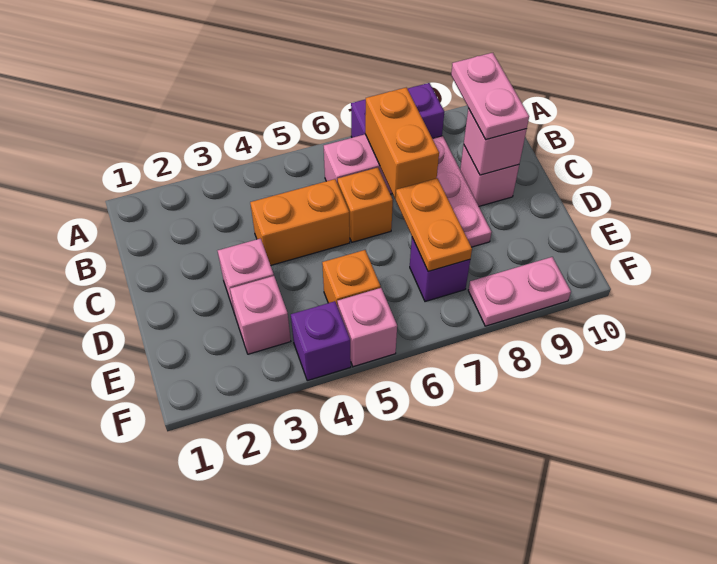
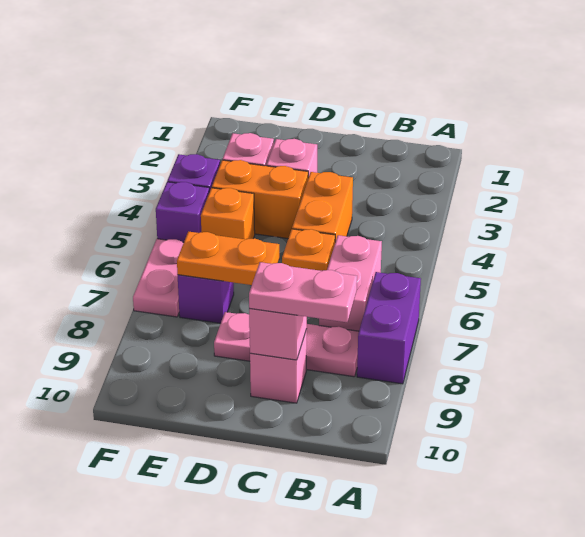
orange 1x2 brick [365,87,439,199] -> orange 1x2 brick moved to [212,160,308,238]
pink 1x1 brick [337,288,397,367] -> purple 1x1 brick [156,182,209,242]
pink 1x2 plate [468,257,571,326] -> pink 1x2 plate moved to [133,239,184,317]

